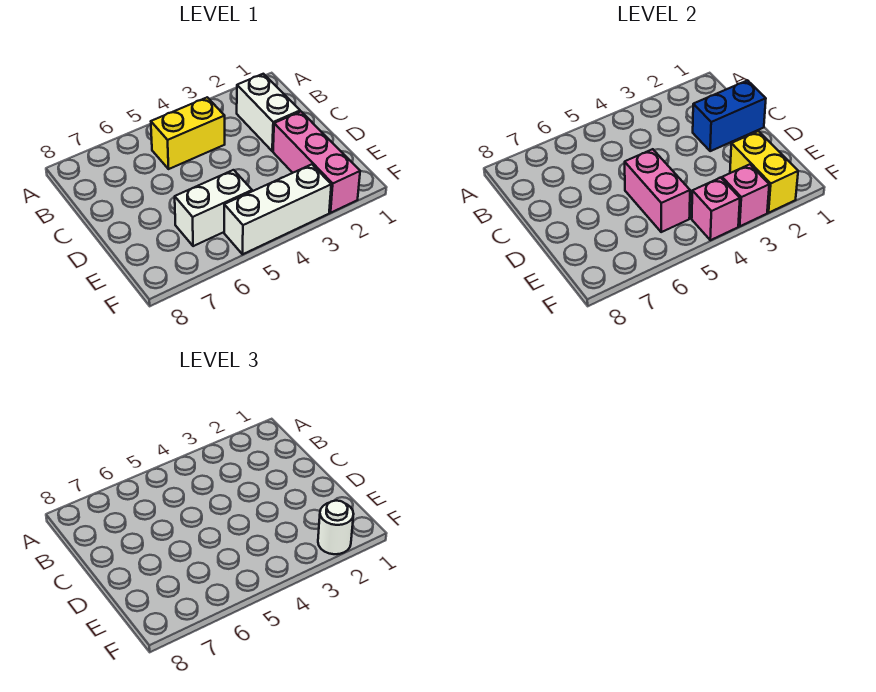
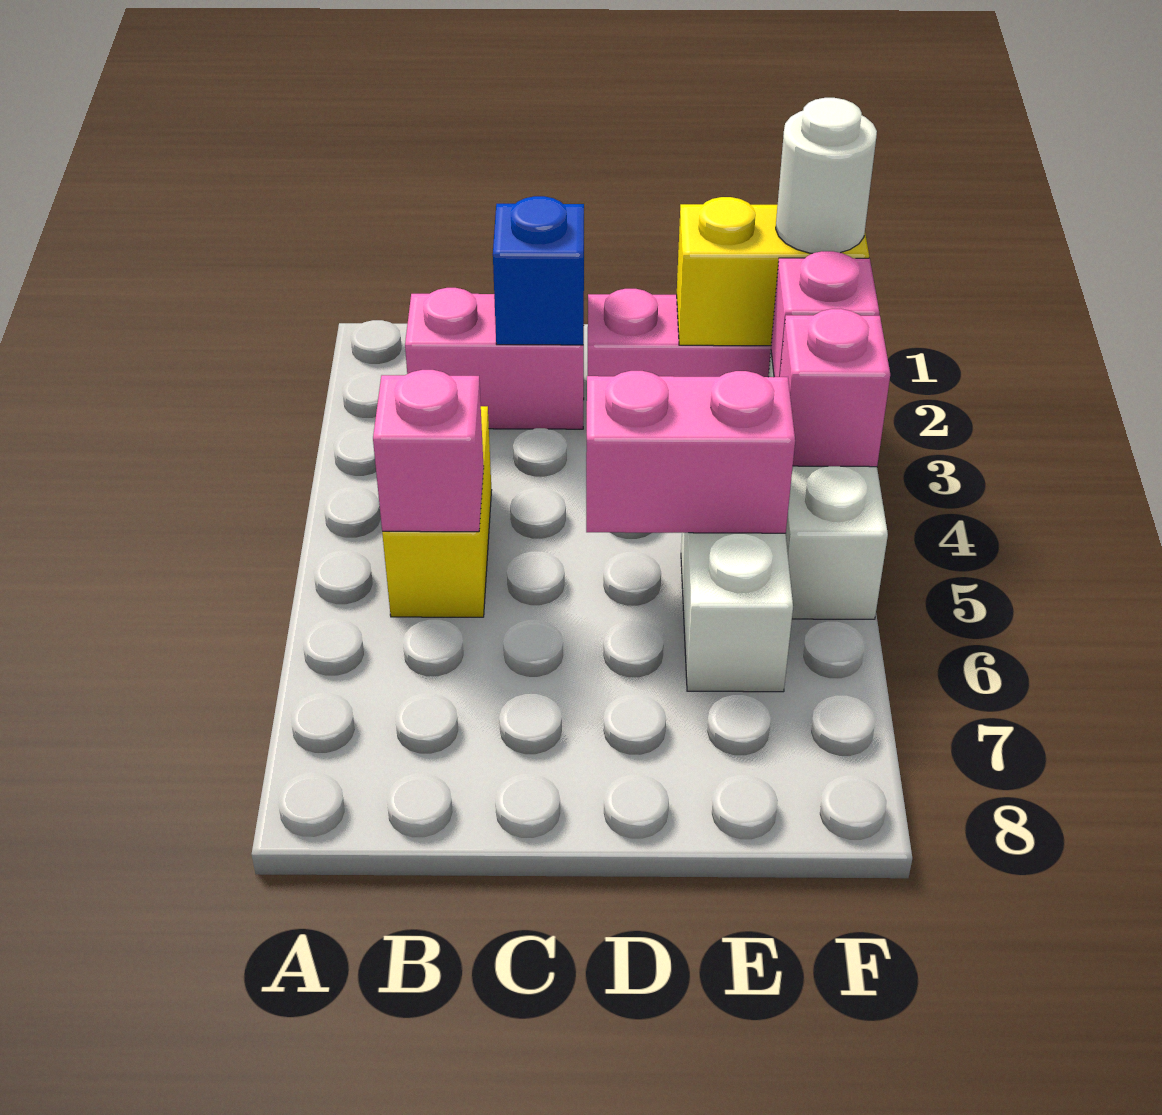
white 1x2 brick [237,74,300,151] -> pink 1x2 brick [405,288,584,429]
none -> pink 1x1 brick [373,370,484,532]
blue 1x2 brick [693,81,766,151] -> blue 1x1 brick [493,196,584,345]

